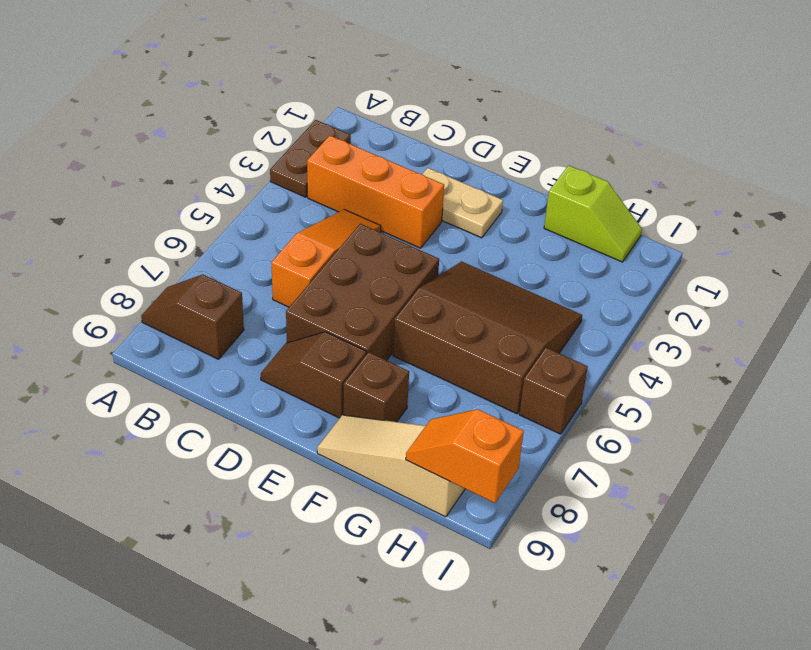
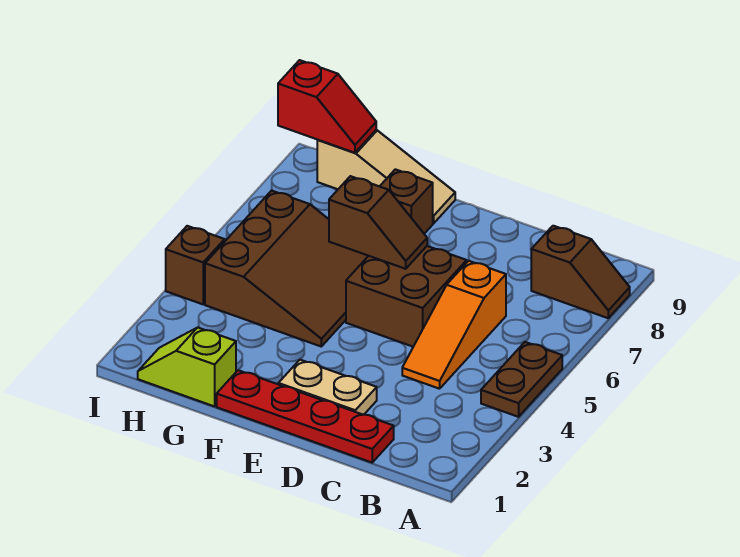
brown 1x2 plate [270,120,351,197] -> brown 1x2 plate moved to [481,342,562,417]
orange 1x3 brick [307,136,444,248] -> none
none -> red 1x4 plate [217,370,394,463]
brown 2x3 brick [286,224,439,361] -> brown 2x2 brick [346,246,467,347]
brown 1x2 slope [261,332,366,418] -> brown 1x2 slope moved to [329,176,427,269]
brown 3x3 slope [393,261,582,414] -> brown 3x3 slope turned to [205,191,368,346]
orange 1x2 slope [406,409,524,503] -> red 1x2 slope [278,60,376,153]
brown 1x1 brick [519,348,588,434] -> brown 1x1 brick moved to [166,226,225,304]

